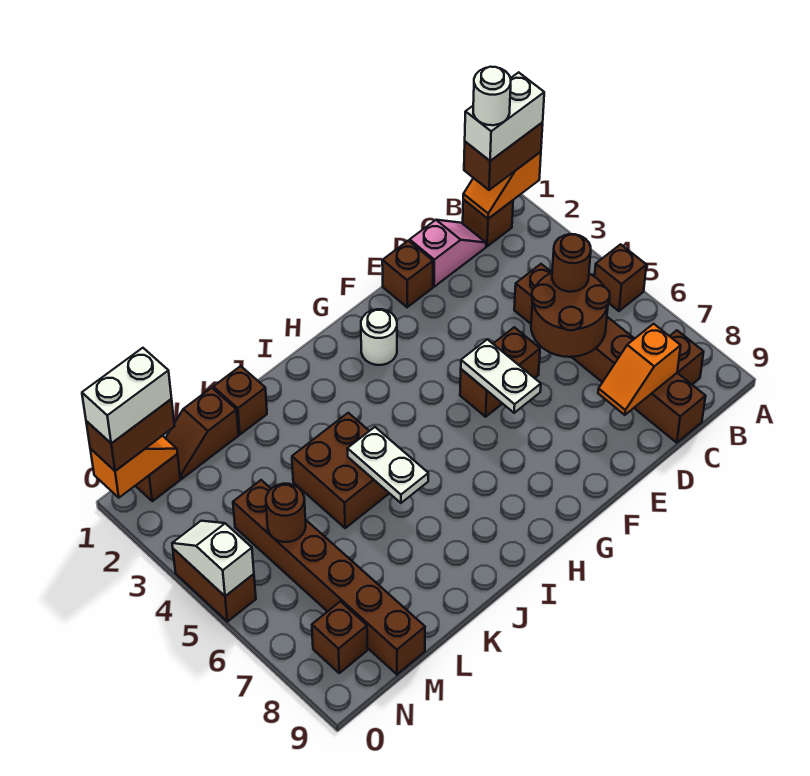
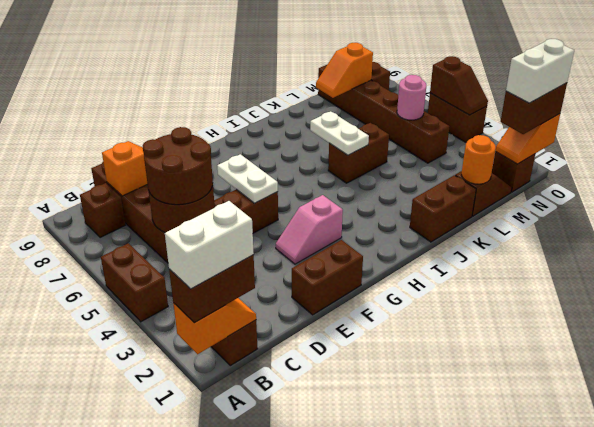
brown 1x1 brick [595,244,646,311] -> brown 1x2 brick [101,243,168,322]
white 1x1 round brick [473,67,511,125] -> none
pink 1x2 slope [410,220,486,287] -> pink 1x2 slope moved to [276,195,343,264]
brown 1x1 round brick [552,234,591,292] -> brown 2x2 round brick [143,127,213,205]
brown 1x1 brick [382,241,433,307] -> brown 1x2 brick [292,240,363,315]
white 1x1 round brick [361,309,397,365] -> none
brown 2x2 brick [292,413,389,528] -> brown 1x2 brick [328,123,389,183]
brown 1x1 brick [213,366,267,434] -> brown 1x2 brick [410,175,476,242]
none -> orange 1x1 round brick [462,135,496,184]
none -> orange 1x2 slope [316,43,373,98]
brown 1x1 round brick [266,484,306,542] -> pink 1x1 round brick [397,75,426,120]
white 1x2 slope [172,521,254,596] -> brown 1x2 slope [430,56,488,115]

